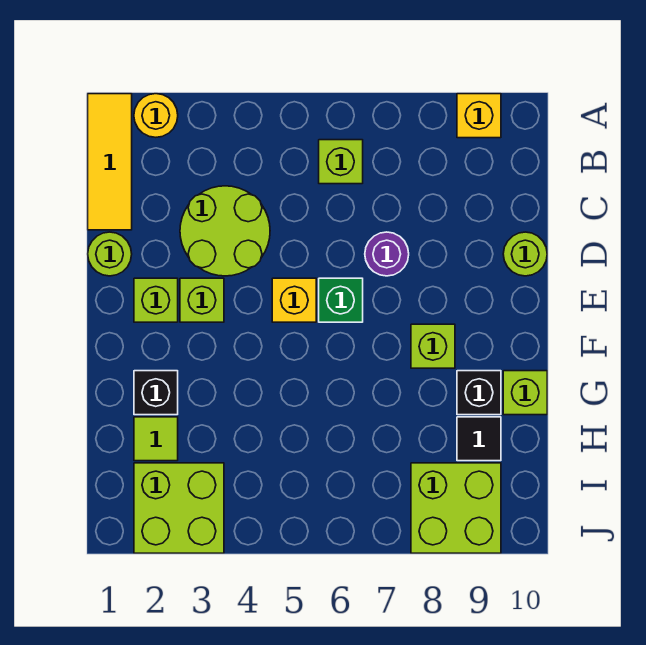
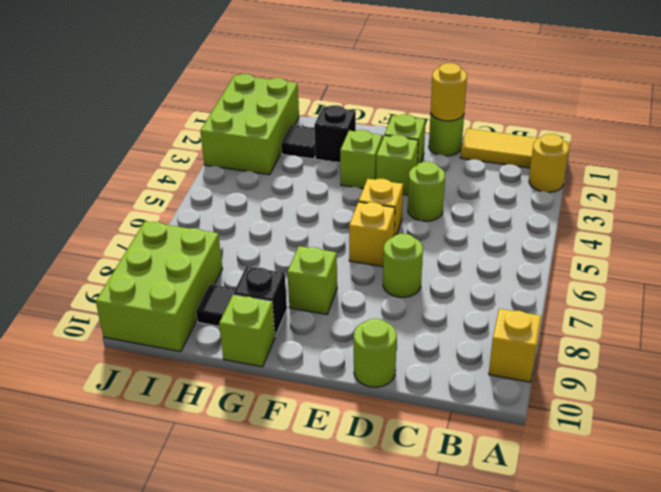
lime 1x1 brick [319,140,363,184] -> lime 1x1 brick moved to [340,130,383,189]
lime 2x2 round brick [180,186,270,276] -> lime 1x1 round brick [408,162,445,221]
none -> yellow 1x1 round brick [431,63,467,121]
purple 1x1 round brick [365,232,409,276] -> lime 1x1 round brick [383,234,423,297]
green 1x1 brick [319,278,363,322] -> yellow 1x1 brick [349,202,395,267]
lime 1x1 tile [134,417,178,461] -> black 1x1 tile [281,125,315,159]
lime 2x2 brick [134,463,224,553] -> lime 2x3 brick [200,74,299,175]
lime 2x2 brick [411,463,501,553] -> lime 2x3 brick [96,221,222,352]

